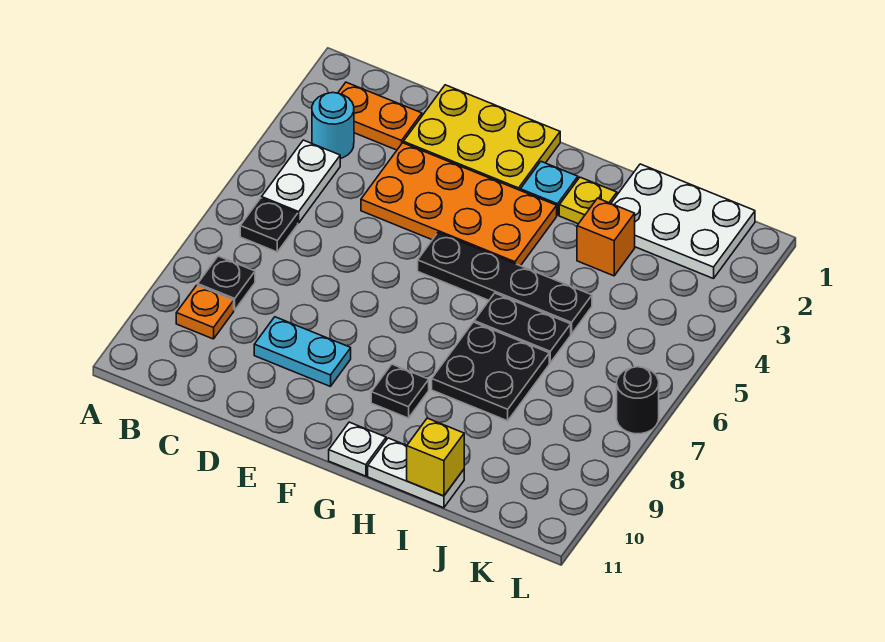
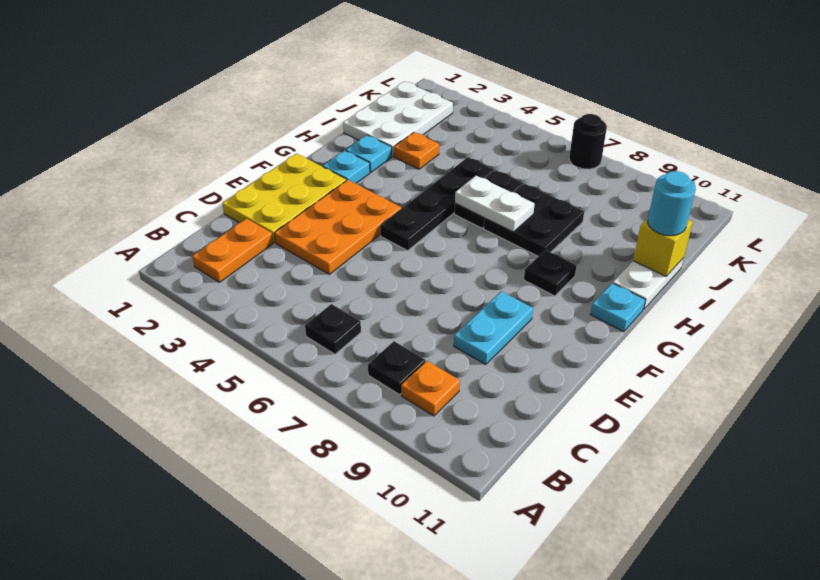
cyan 1x1 round brick [312,92,354,158] -> cyan 1x1 round brick moved to [648,171,696,236]
white 1x2 plate [262,140,340,223] -> white 1x2 plate moved to [455,176,535,232]
orange 2x4 plate [361,143,557,266] -> orange 2x3 plate [274,180,401,274]
white 1x1 plate [329,422,386,476] -> cyan 1x1 plate [590,283,645,332]
yellow 1x1 plate [559,177,617,224] -> cyan 1x1 plate [346,135,392,172]
orange 1x1 brick [577,198,635,276] -> orange 1x1 plate [394,132,439,169]

